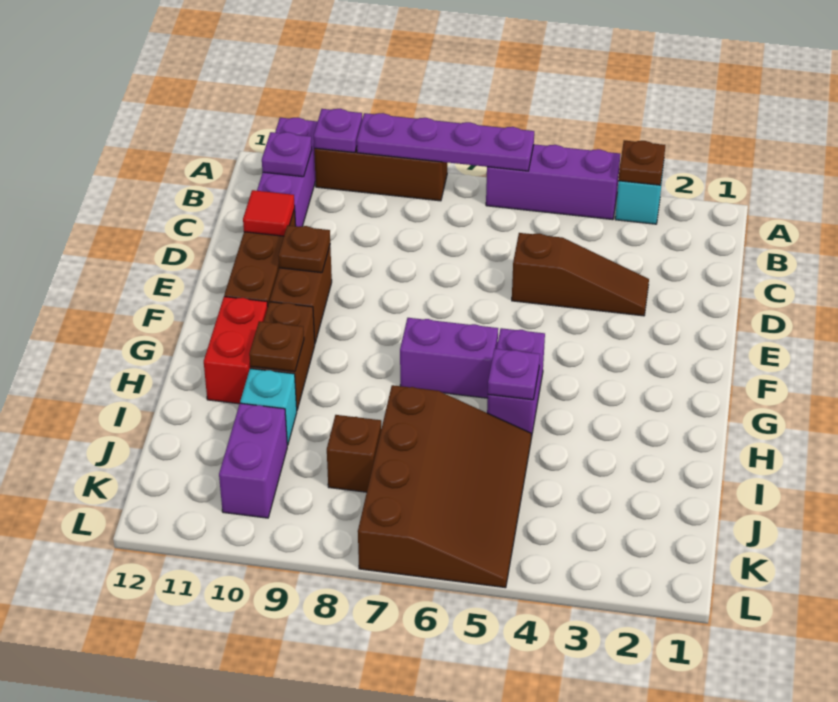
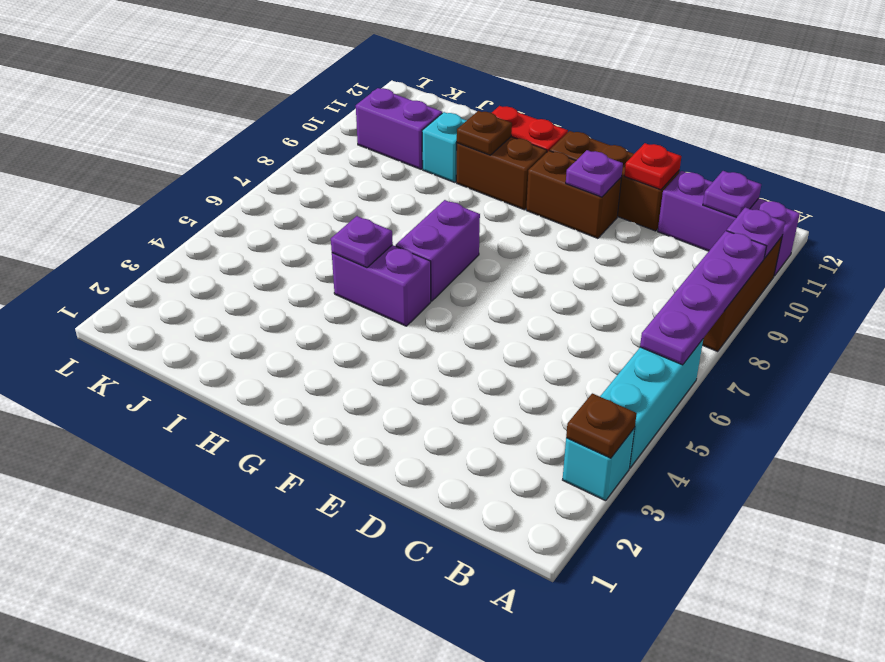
purple 1x3 brick [486,144,620,220] -> cyan 1x3 brick [600,339,703,468]
brown 1x3 slope [512,233,649,316] -> none
red 1x1 tile [243,190,295,236] -> red 1x1 plate [624,143,681,190]
brown 1x1 plate [278,225,330,273] -> purple 1x1 plate [566,150,623,197]
brown 3x4 slope [358,385,531,588] -> none
brown 1x1 brick [327,415,381,492] -> none

